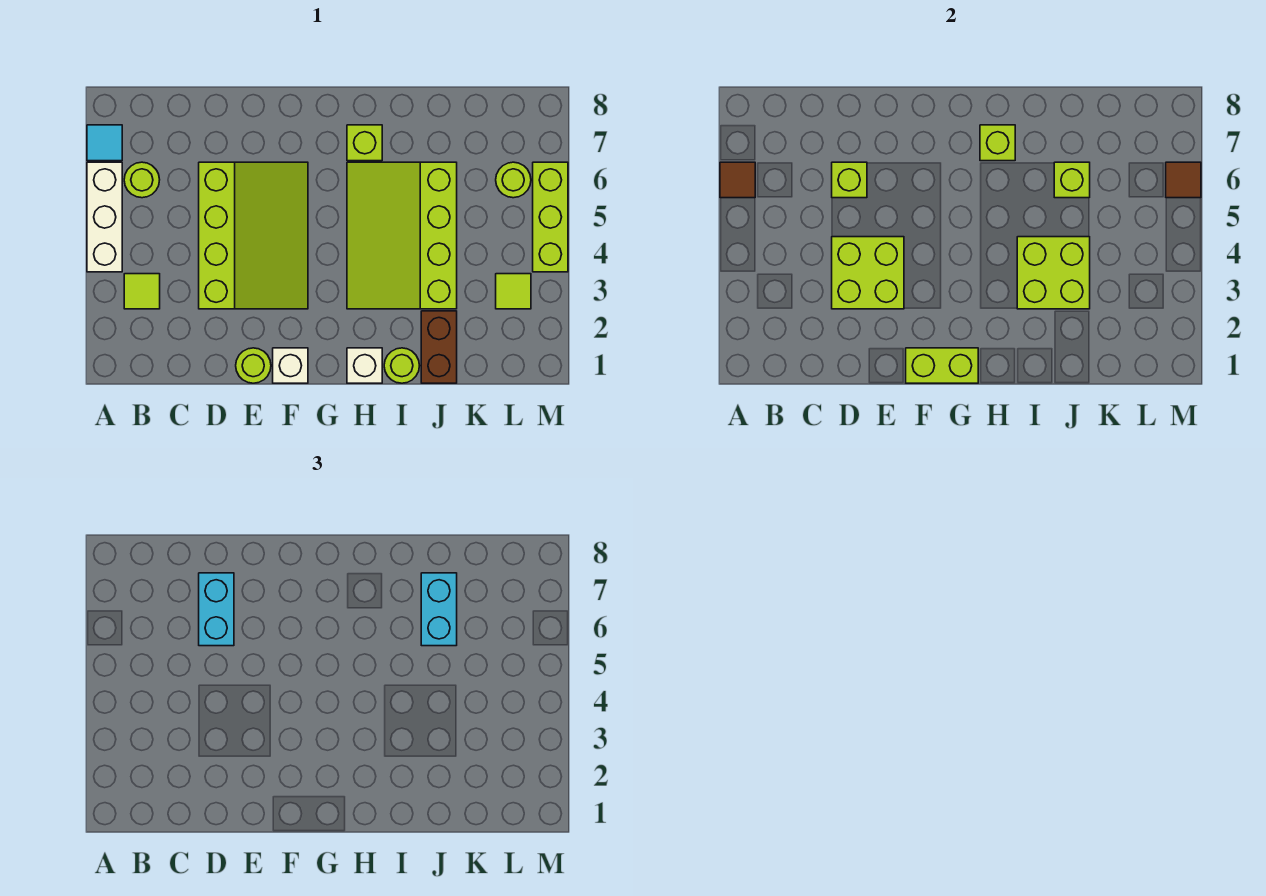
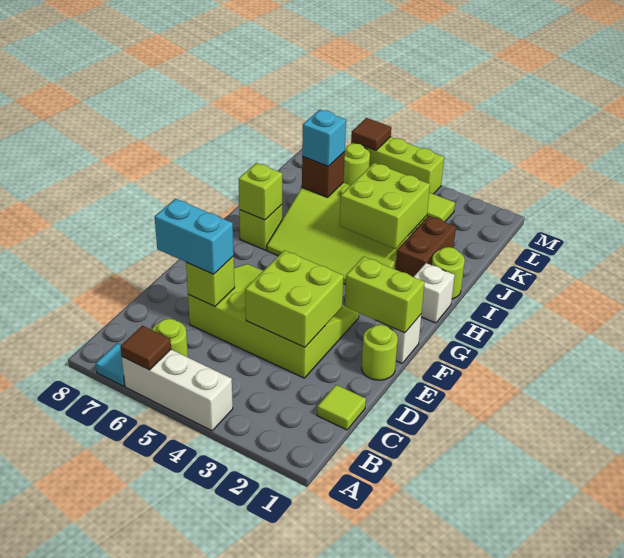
lime 1x1 tile [124,274,160,309] -> lime 1x1 tile moved to [317,385,366,430]
lime 1x2 brick [906,348,978,383] -> lime 1x2 brick turned to [345,256,425,333]
brown 1x2 brick [421,311,457,383] -> brown 1x2 brick turned to [396,216,456,277]
lime 1x1 brick [1054,162,1090,198] -> brown 1x1 brick [302,152,345,197]
cyan 1x2 brick [421,573,457,646] -> cyan 1x1 brick [302,110,346,166]

